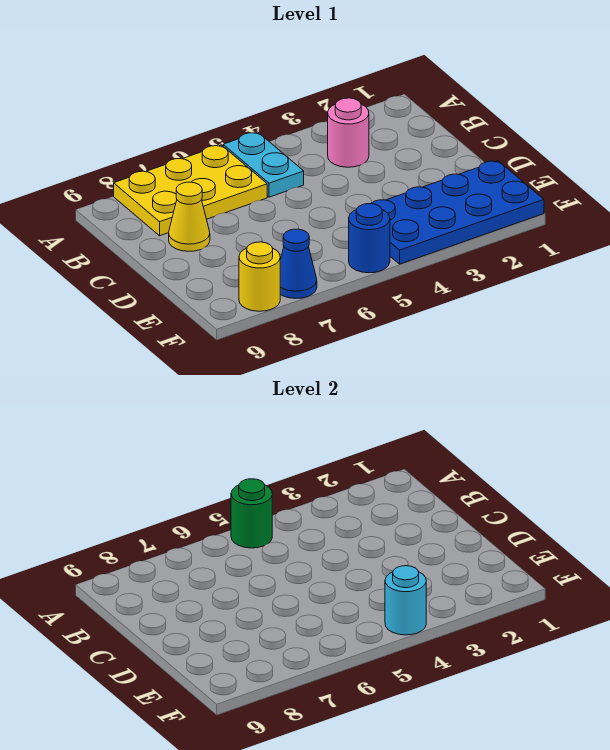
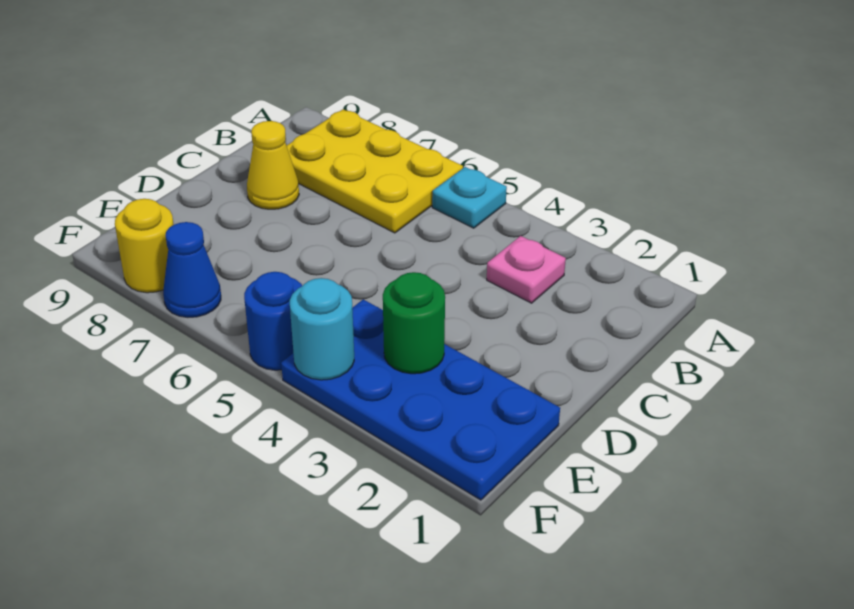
cyan 1x2 plate [223,132,304,197] -> cyan 1x1 plate [432,167,507,228]
green 1x1 round brick [231,479,272,548] -> green 1x1 round brick moved to [383,272,445,374]
pink 1x1 round brick [328,98,369,167] -> pink 1x1 plate [487,236,566,303]

